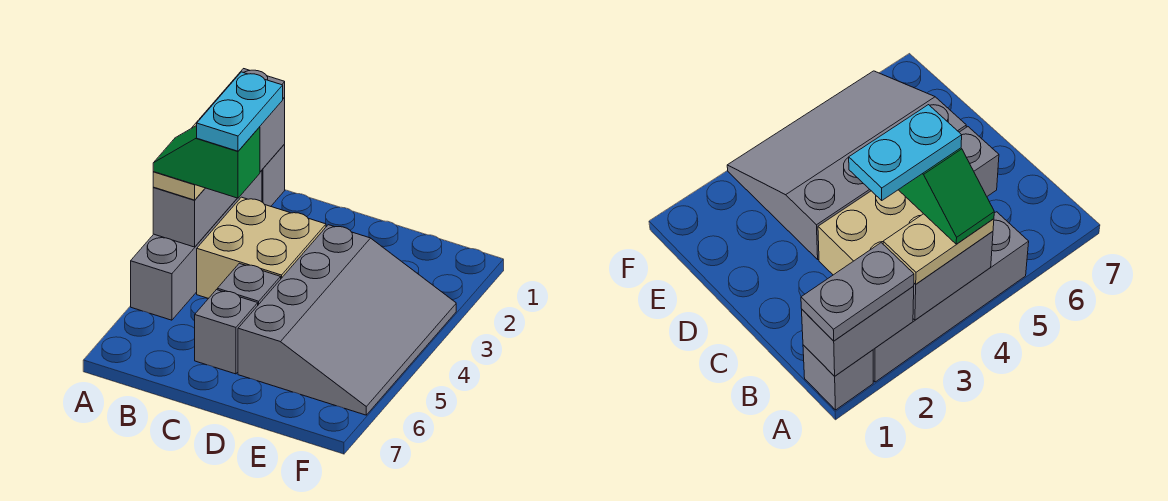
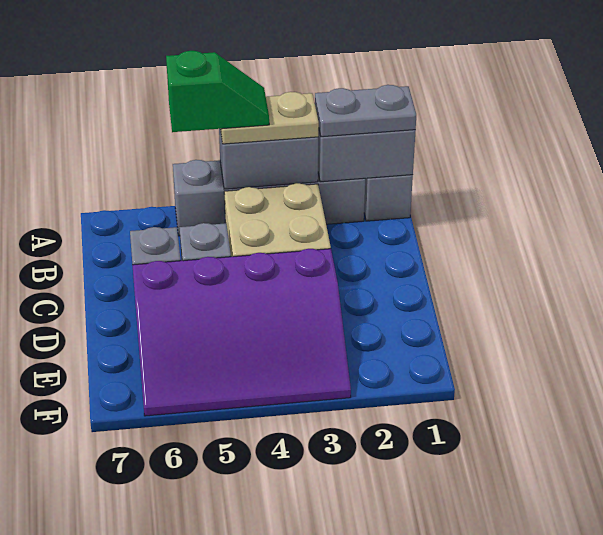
green 1x2 slope [153,126,260,198] -> green 1x2 slope turned to [166,51,269,132]
cyan 1x2 plate [197,72,283,151] -> none
grey 3x4 slope [238,225,456,415] -> purple 3x4 slope [132,249,351,416]

